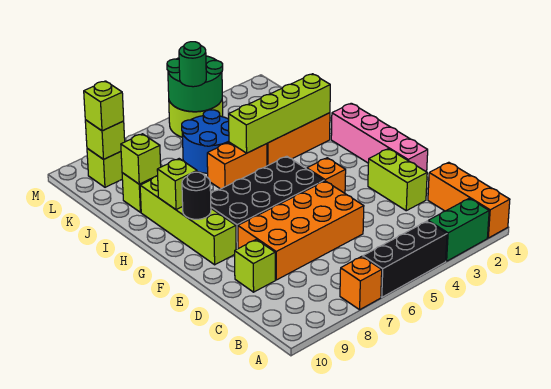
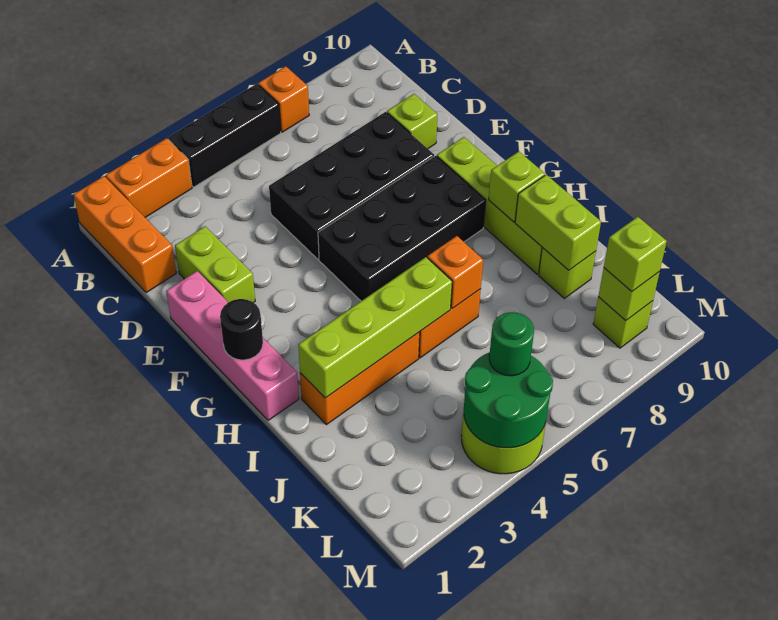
green 1x2 brick [428,198,489,261] -> orange 1x2 brick [106,138,192,217]
orange 2x4 brick [238,181,364,280] -> black 2x4 brick [269,112,434,259]
orange 1x1 brick [307,158,346,193] -> orange 1x1 brick moved to [427,236,483,309]
black 1x1 round brick [182,172,211,219] -> black 1x1 round brick moved to [220,299,263,360]
blue 2x2 round brick [182,110,229,173] -> none
lime 1x1 brick [121,134,161,184] -> lime 1x2 brick [515,175,601,270]

